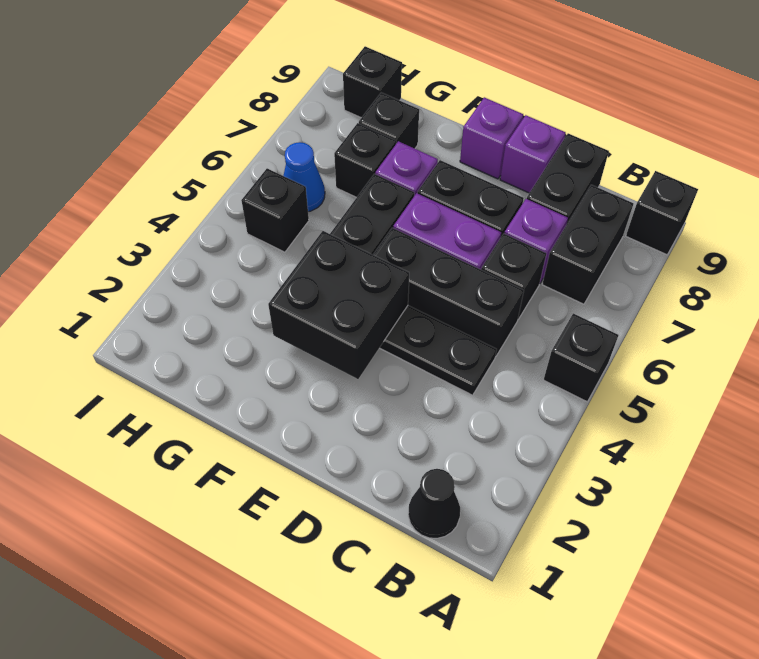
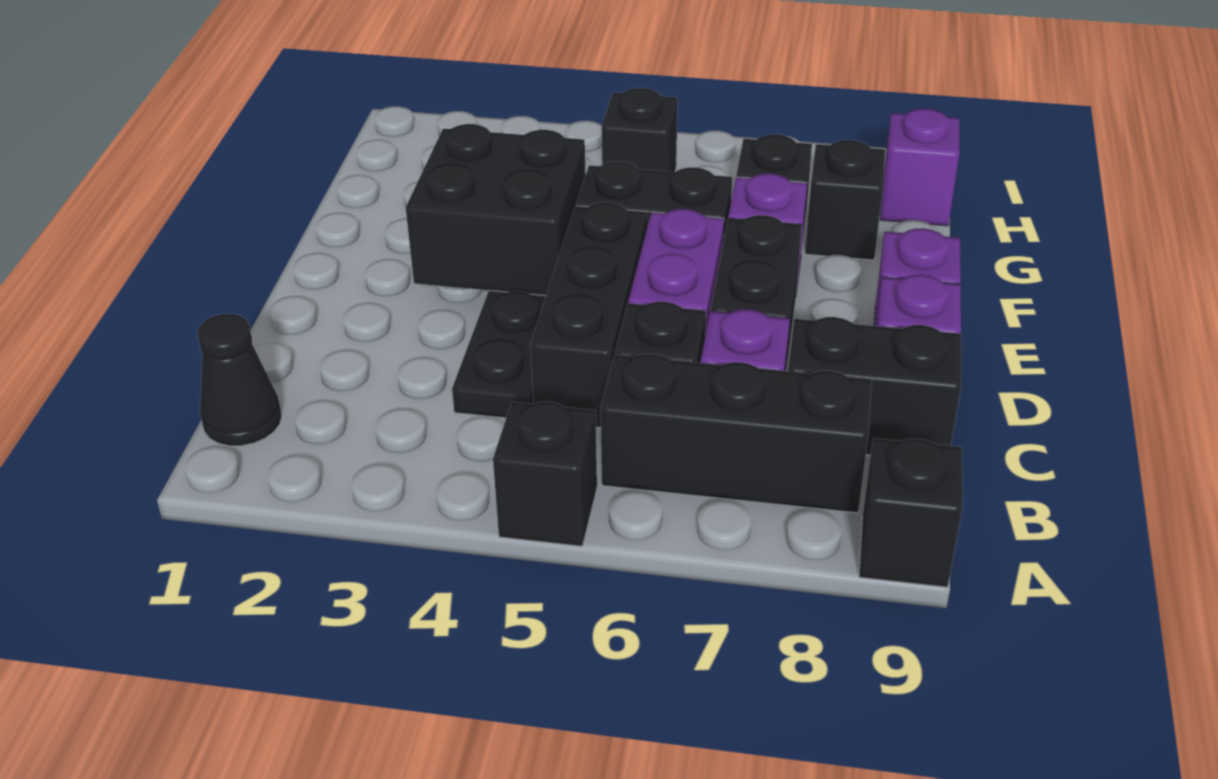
black 1x2 brick [542,185,634,304] -> black 1x3 brick [601,354,872,513]
blue 1x1 cone [283,142,325,212] -> none
black 1x1 brick [343,46,402,118] -> purple 1x1 brick [880,109,960,226]

